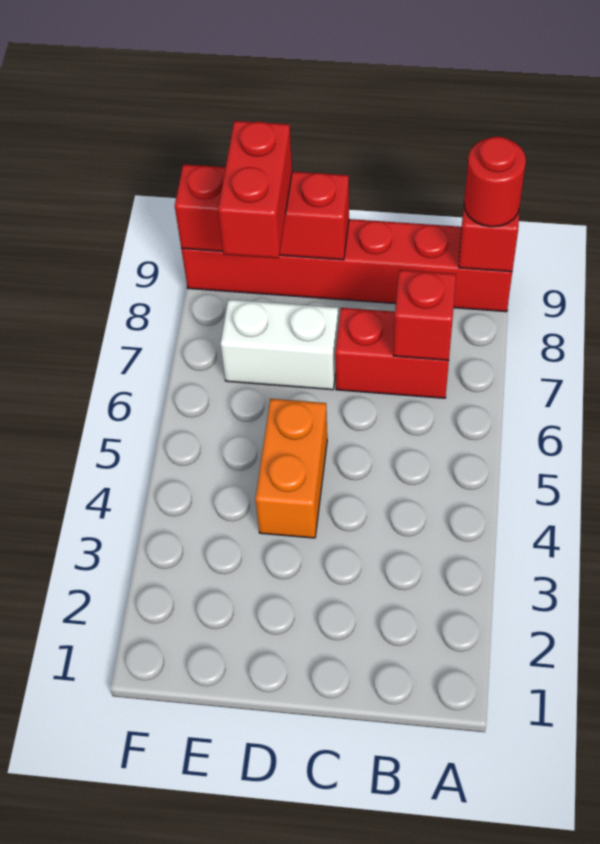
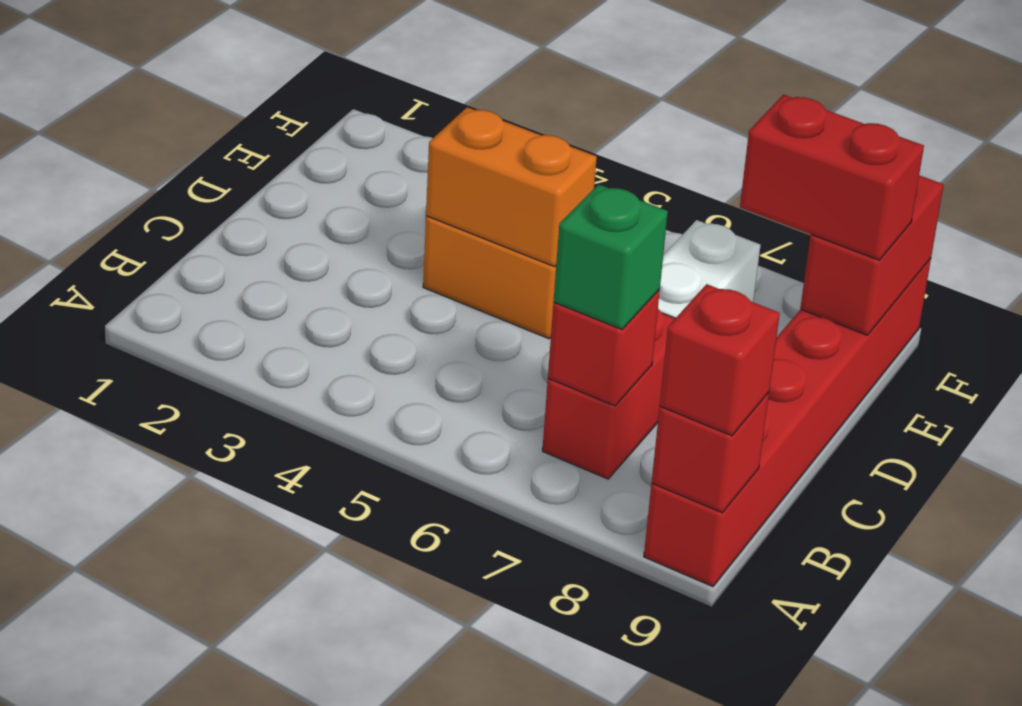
red 1x1 round brick [464,137,526,227] -> red 1x1 brick [660,284,780,436]
none -> green 1x1 brick [554,184,668,329]
none -> orange 1x2 brick [426,107,597,267]
red 1x3 brick [175,164,349,260] -> red 1x2 brick [800,175,944,335]

